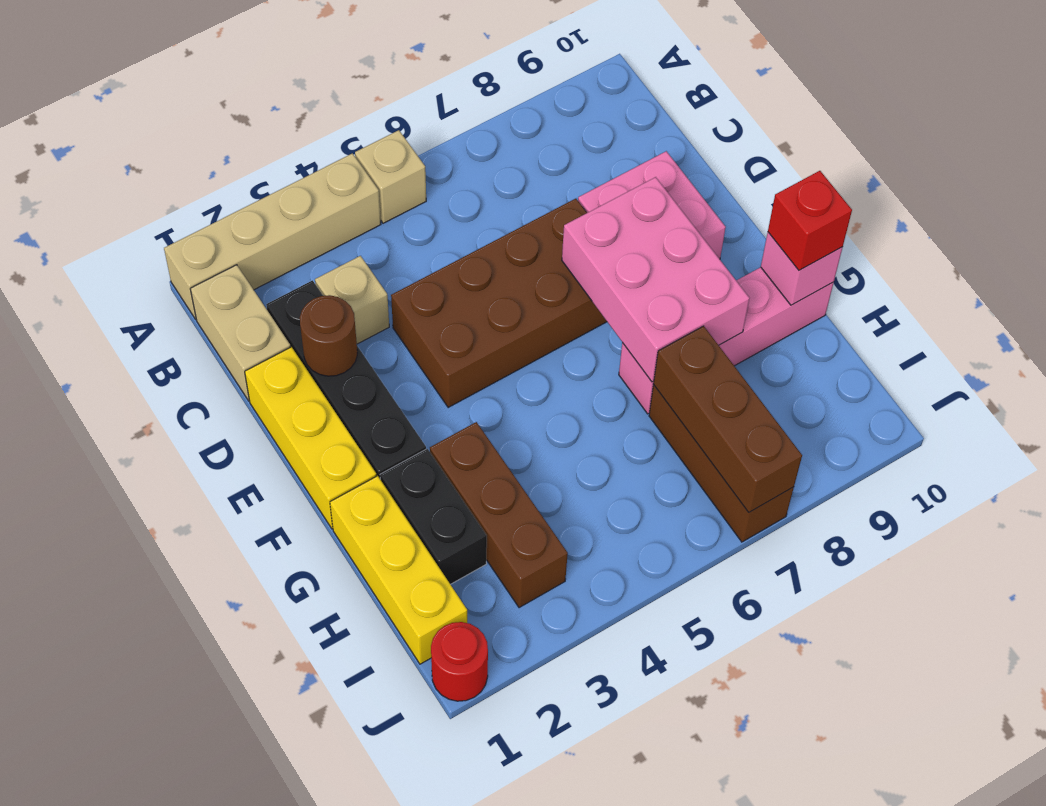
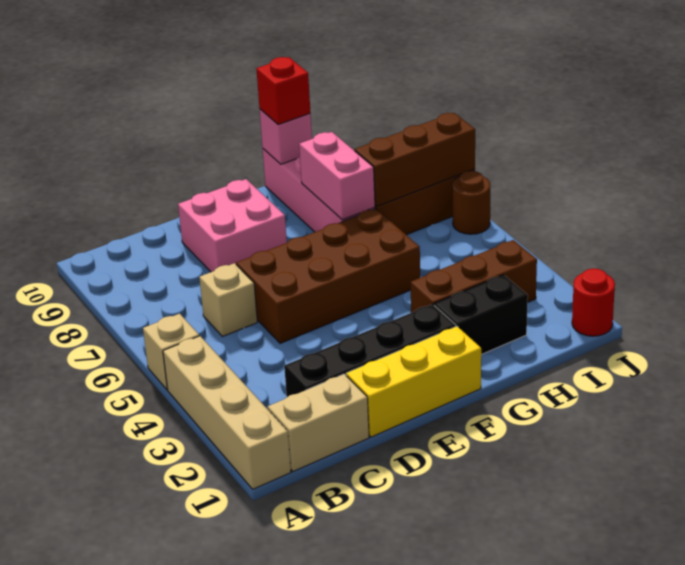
tan 1x1 brick [315,256,389,344] -> tan 1x1 brick moved to [199,263,257,337]
brown 1x1 round brick [300,295,357,376] -> brown 1x1 round brick moved to [452,171,490,234]
brown 2x4 brick [391,199,607,407] -> brown 2x4 brick turned to [236,209,420,343]
pink 2x3 brick [562,177,750,382] -> pink 1x2 brick [299,132,375,220]
yellow 1x3 brick [330,476,467,664] -> none

